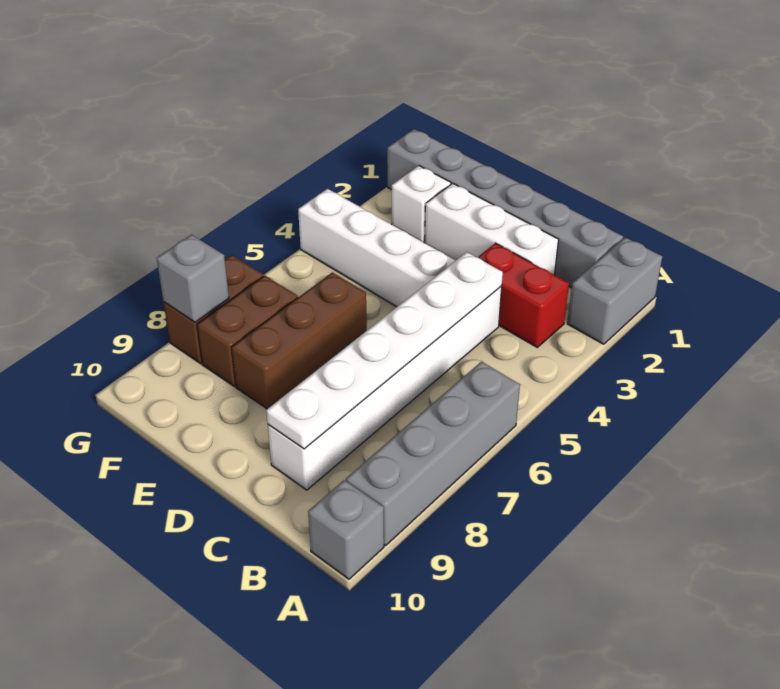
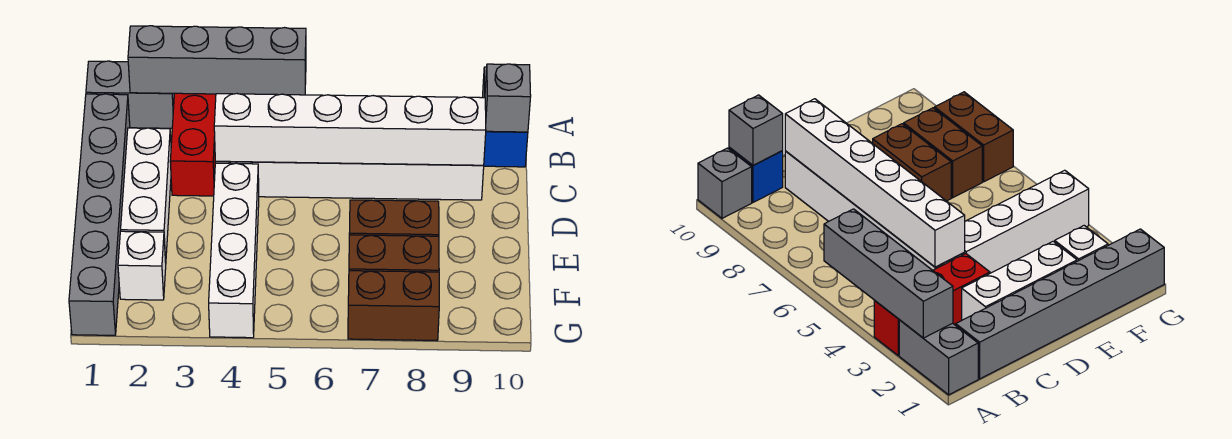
grey 1x4 brick [346,362,520,546] -> grey 1x4 brick moved to [128,26,306,95]
red 1x2 brick [478,243,569,347] -> red 1x3 brick [170,93,216,196]
none -> blue 1x1 brick [483,131,528,167]
white 1x6 plate [266,252,503,449] -> white 1x6 brick [214,94,486,165]
brown 1x3 brick [232,272,367,409] -> brown 1x2 brick [349,200,439,236]
grey 1x1 brick [157,235,229,322] -> grey 1x1 brick moved to [485,64,531,132]

